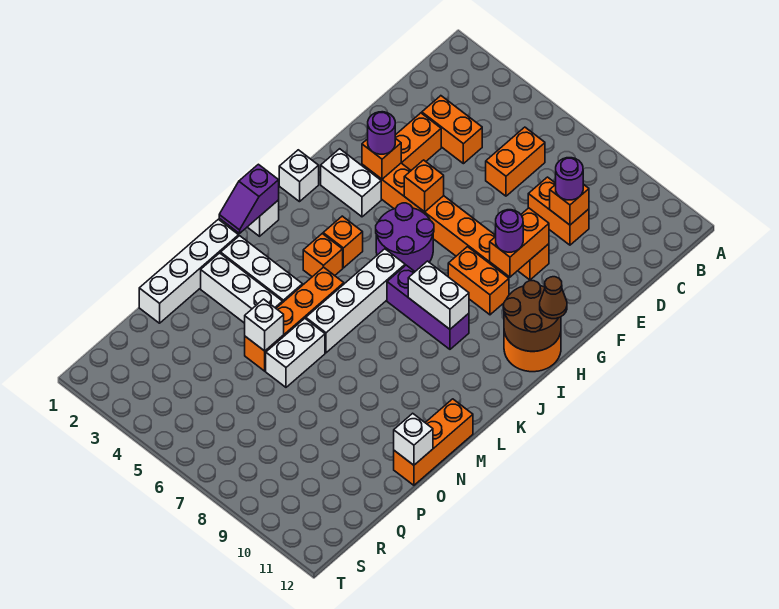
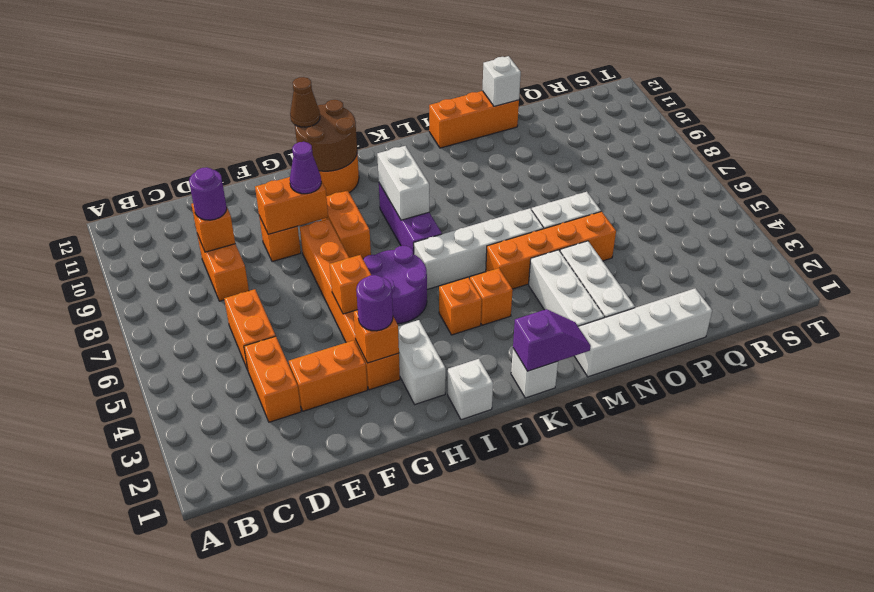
orange 1x2 brick [486,127,545,196] -> orange 1x2 brick turned to [224,289,276,370]
purple 1x1 round brick [496,210,523,252] -> purple 1x1 cone [290,142,321,194]
white 1x1 brick [245,299,284,351] -> none

